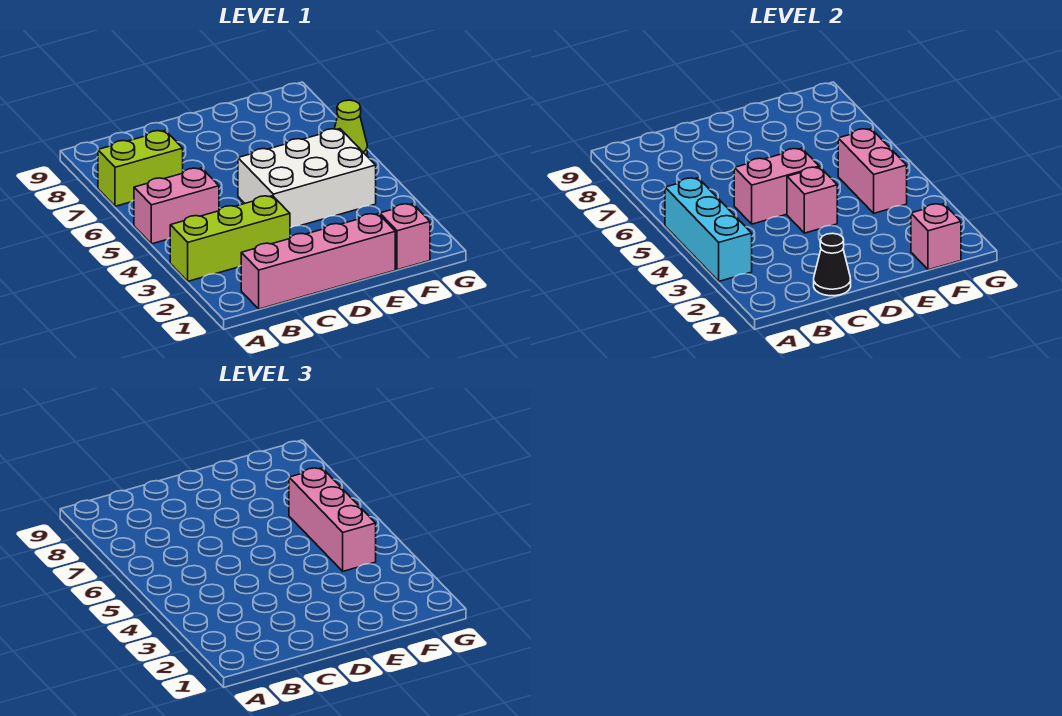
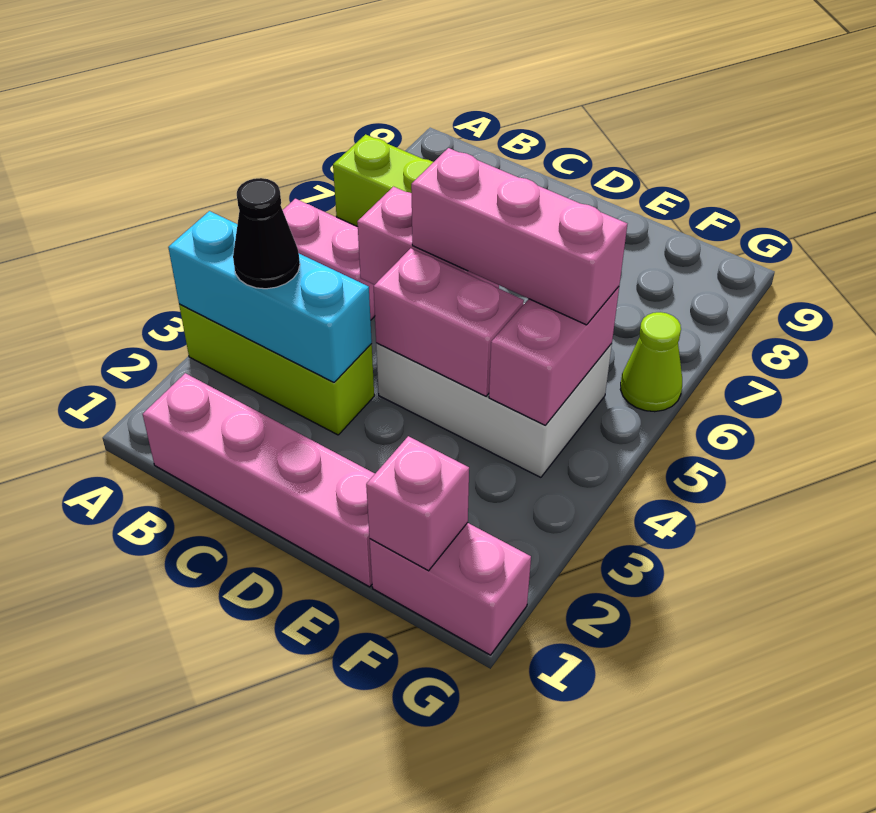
cyan 1x3 brick [665,178,752,281] -> cyan 1x3 brick turned to [168,211,372,382]
black 1x1 cone [814,233,851,296] -> black 1x1 cone moved to [233,178,300,289]
pink 1x1 brick [787,167,837,233] -> pink 1x2 brick [374,248,524,396]
pink 1x1 brick [380,204,430,270] -> pink 1x2 brick [370,523,531,655]
pink 1x3 brick [289,468,376,571] -> pink 1x3 brick turned to [411,148,627,325]

